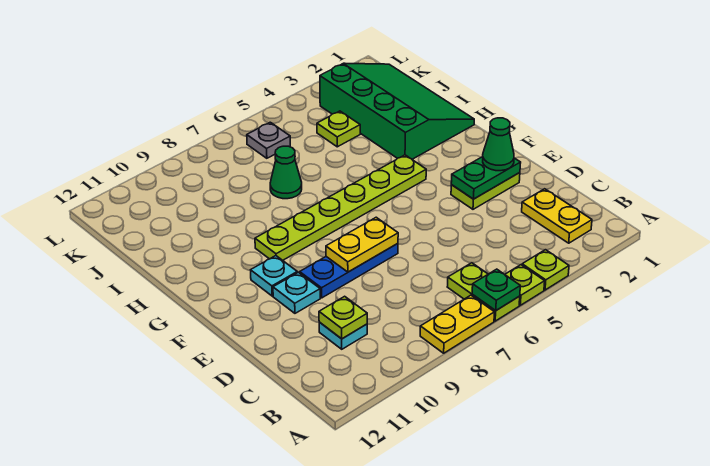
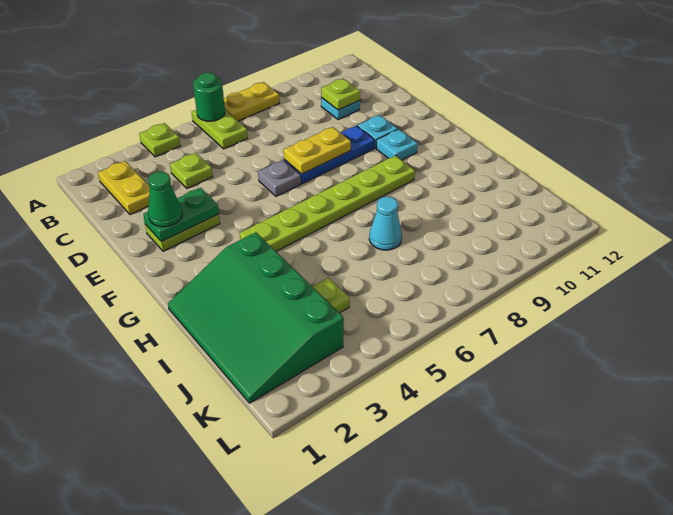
lime 1x1 plate [505,265,545,305] -> lime 1x1 plate moved to [170,153,213,189]
green 1x1 plate [472,269,520,311] -> green 1x1 round brick [193,73,225,121]
green 1x1 cone [270,146,302,199] -> cyan 1x1 cone [369,197,402,250]
grey 1x1 plate [247,122,290,158] -> grey 1x1 plate moved to [258,160,301,196]

